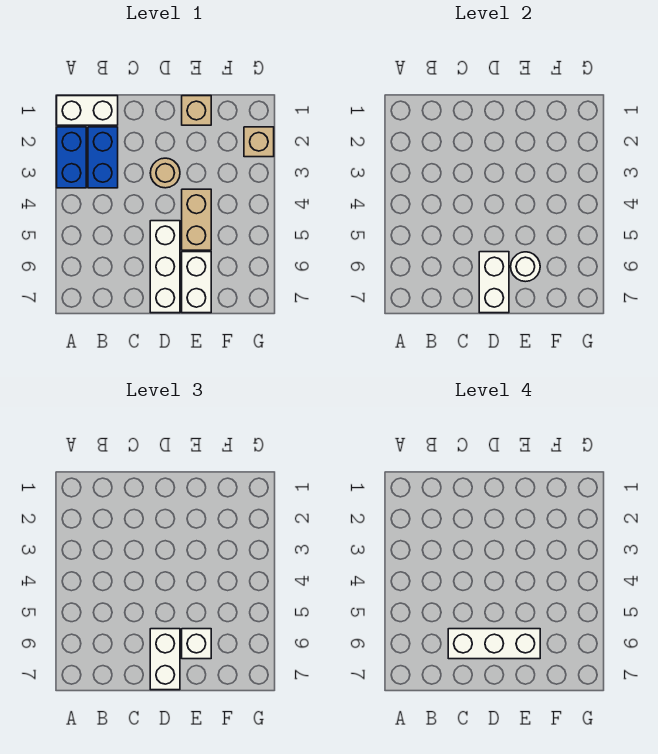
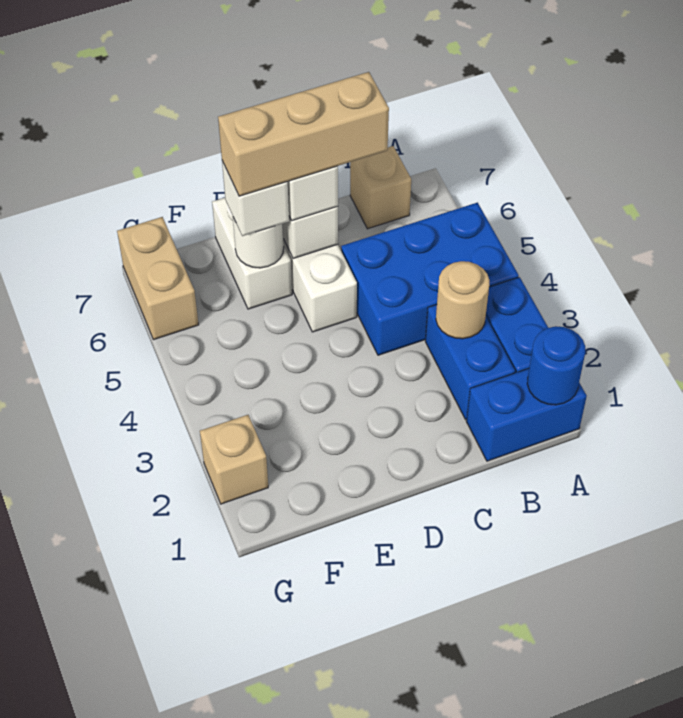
white 1x2 brick [57,96,118,125] -> blue 1x2 brick [466,369,587,461]
none -> blue 1x1 round brick [527,326,585,405]
none -> blue 2x3 brick [341,203,519,355]
white 1x3 brick [448,629,540,659] -> tan 1x3 brick [218,72,389,196]
tan 1x1 round brick [150,158,180,188] -> tan 1x1 round brick moved to [436,261,490,339]
tan 1x1 brick [182,96,211,125] -> tan 1x1 brick moved to [350,146,411,229]
tan 1x2 brick [182,189,211,250] -> tan 1x2 brick moved to [117,217,199,340]

